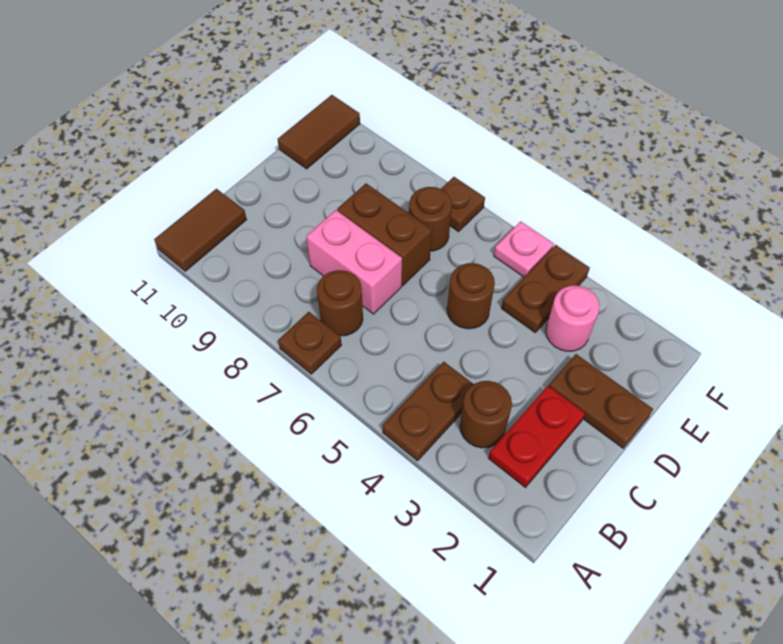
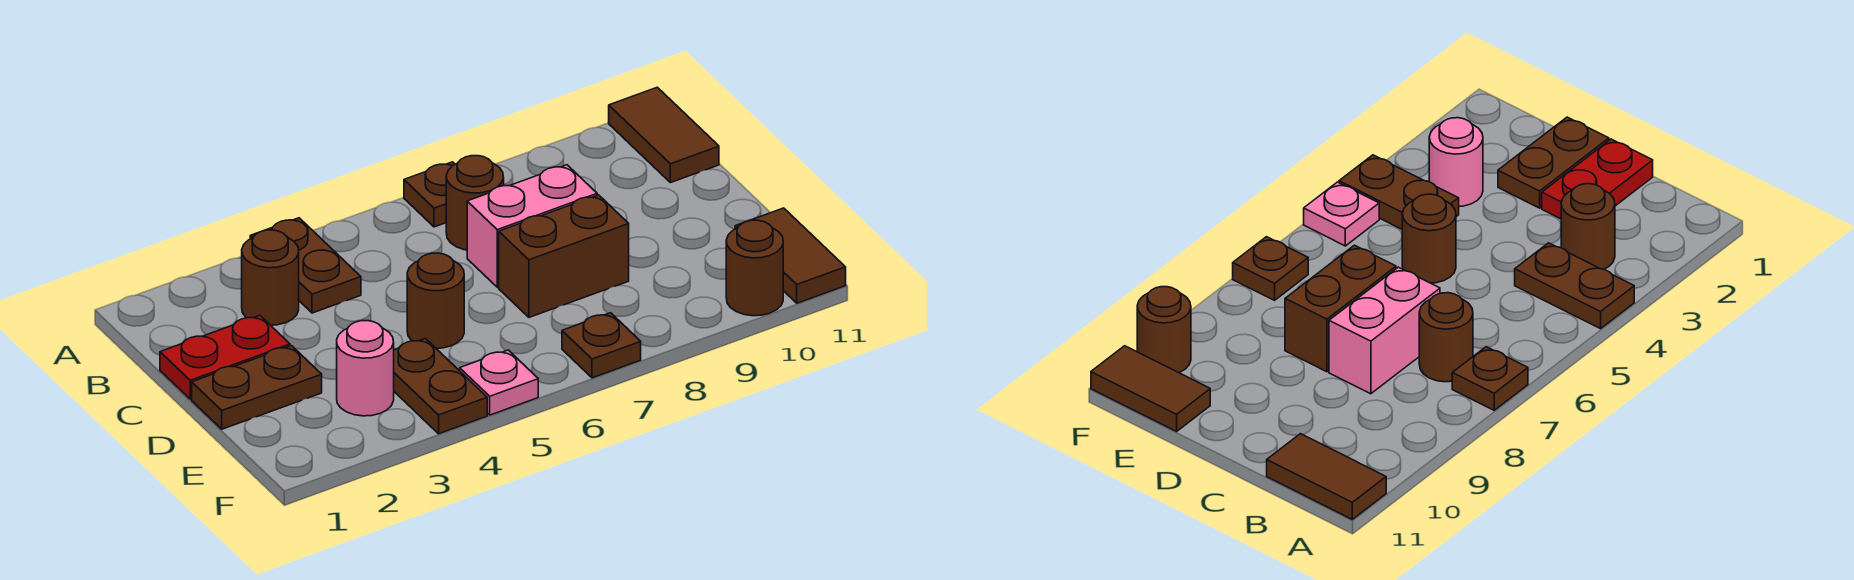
red 1x2 plate [489,386,585,487] -> red 1x2 plate turned to [160,315,290,399]
brown 1x1 round brick [409,187,452,251] -> brown 1x1 round brick moved to [726,220,783,316]

